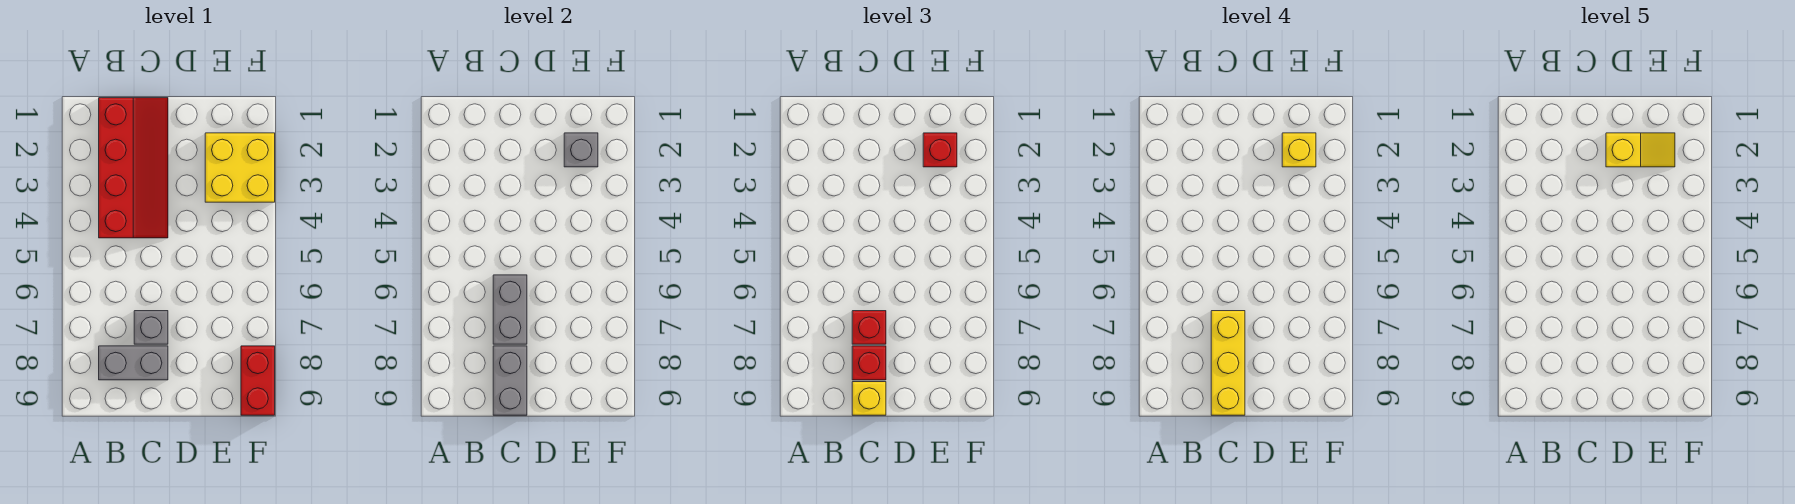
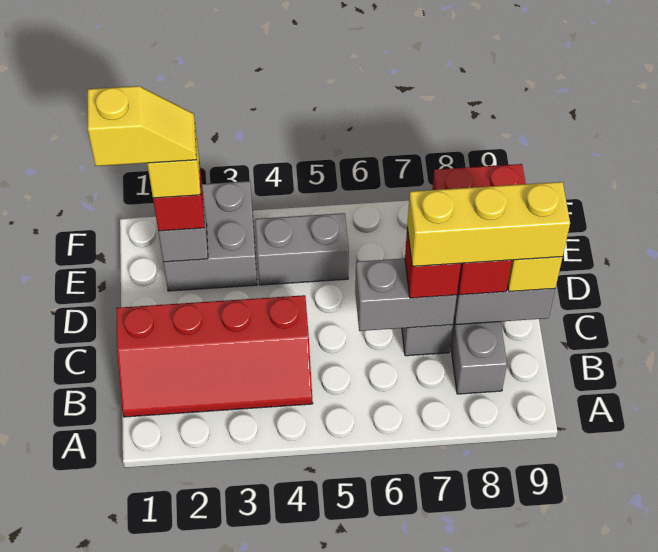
red 2x4 slope [99,98,168,238] -> red 2x4 slope turned to [116,295,313,417]
yellow 1x2 slope [1606,133,1675,167] -> yellow 1x2 slope turned to [88,86,196,166]
yellow 2x2 brick [205,133,275,202] -> grey 2x2 brick [163,181,257,291]
none -> grey 1x2 brick [255,213,349,285]

